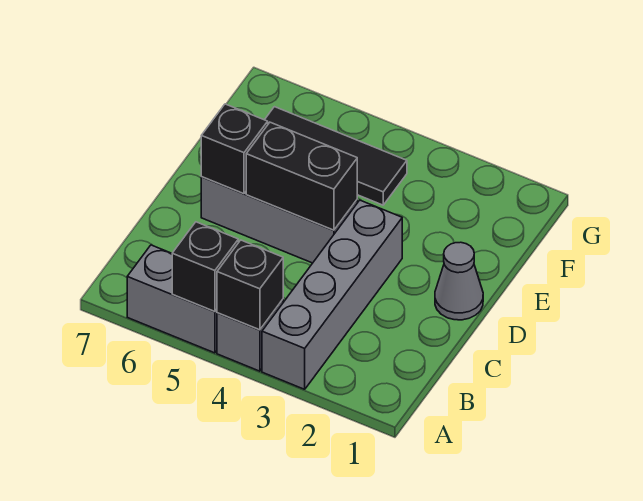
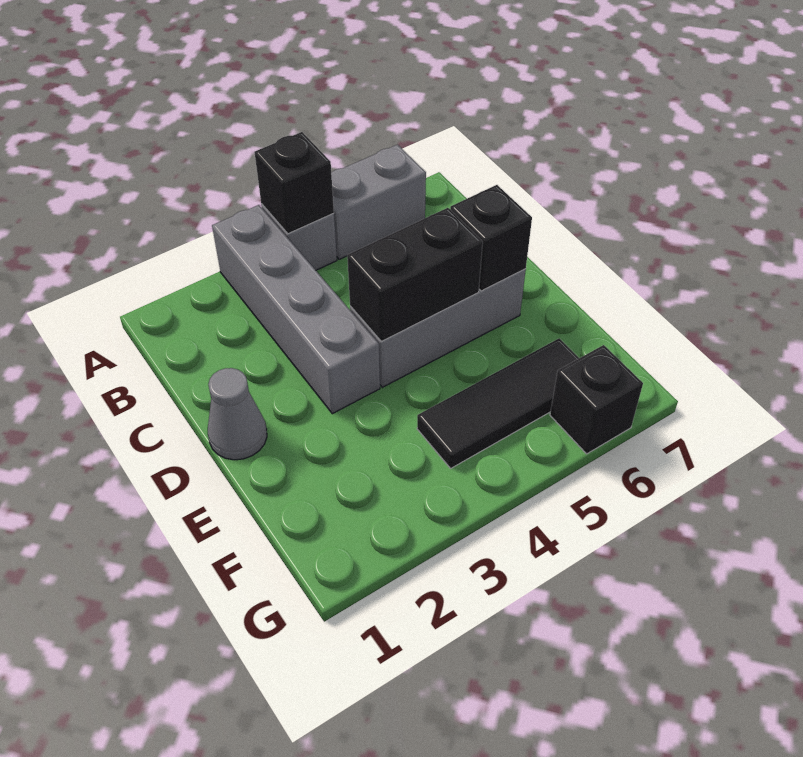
black 1x1 brick [172,222,238,311] -> black 1x1 brick moved to [550,345,643,454]

